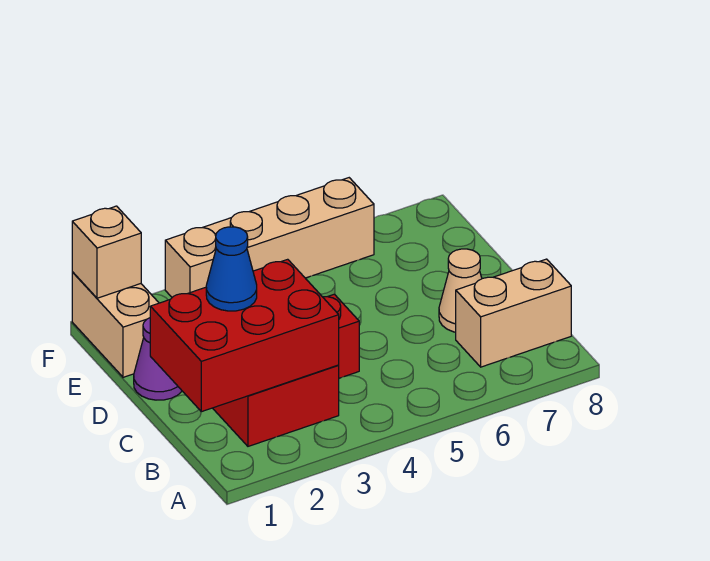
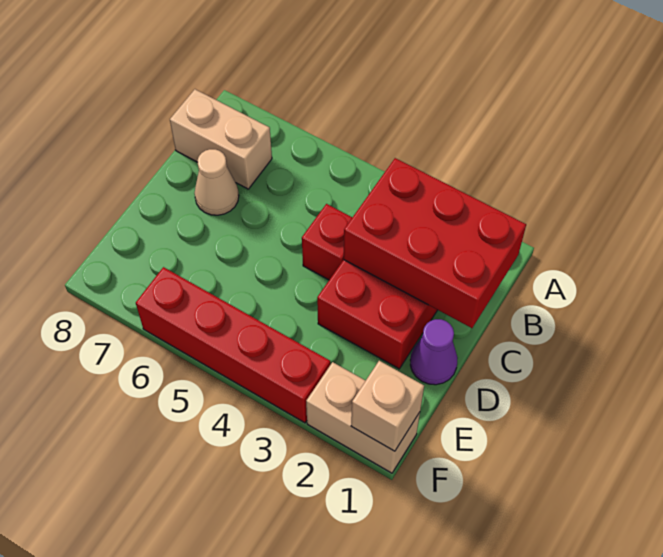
blue 1x1 cone [206,227,257,311] -> none
tan 1x2 brick [72,272,159,377] -> tan 1x2 brick turned to [306,362,420,473]
tan 1x4 brick [165,178,374,297] -> red 1x4 brick [136,267,330,423]

